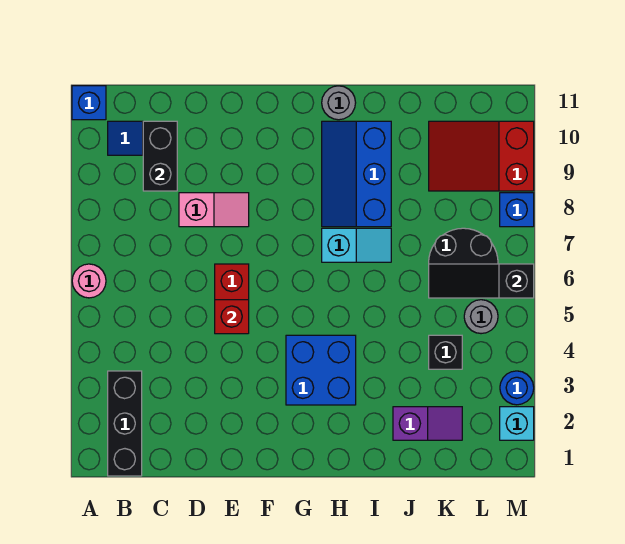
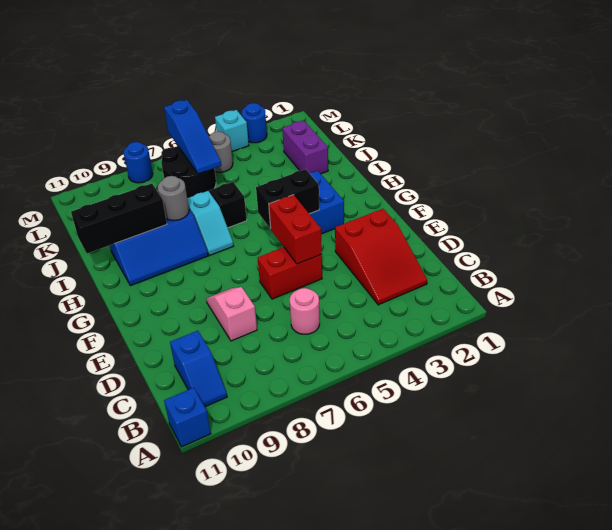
pink 1x1 round brick [72,264,106,298] -> pink 1x1 round brick moved to [290,288,320,334]
black 1x3 brick [108,371,142,476] -> black 1x3 brick moved to [71,184,167,253]
black 1x2 brick [143,121,177,191] -> black 1x2 brick moved to [256,169,319,229]
red 1x1 brick [215,300,249,334] -> red 1x2 brick [269,195,322,264]
cyan 1x2 slope [322,228,391,262] -> cyan 1x2 slope turned to [187,191,233,256]
grey 1x1 round brick [322,86,356,120] -> grey 1x1 round brick moved to [158,176,189,221]
purple 1x2 slope [393,407,462,440] -> purple 1x2 brick [282,121,328,174]
black 1x1 brick [429,335,462,369] -> black 1x1 brick moved to [210,182,247,228]
black 1x3 slope [429,264,534,298] -> blue 1x3 slope [164,100,221,174]
red 2x3 slope [429,121,534,191] -> red 2x3 slope moved to [335,209,427,305]
cyan 1x1 brick [500,407,534,440] -> cyan 1x1 brick moved to [215,110,249,152]
blue 1x1 brick [500,193,534,227] -> blue 1x1 round brick [123,142,153,183]

